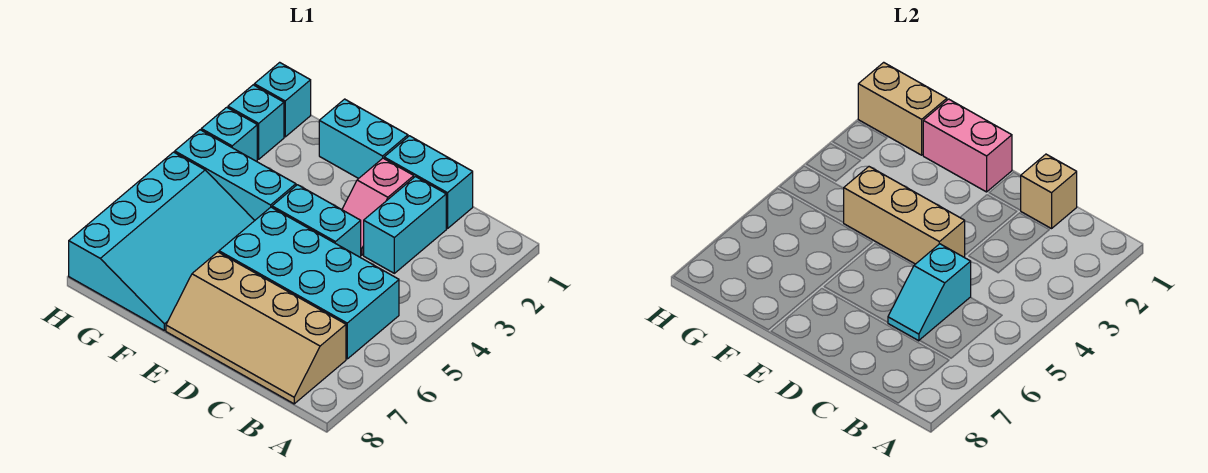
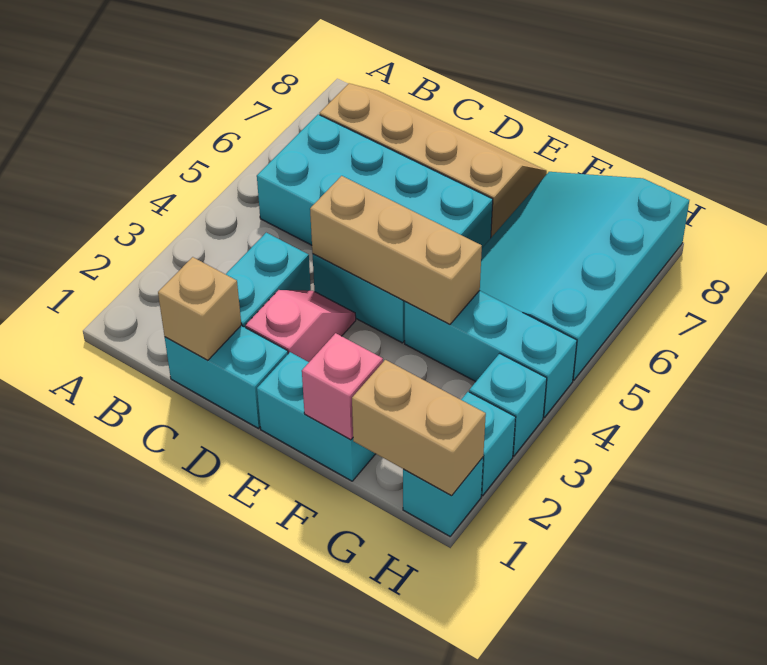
cyan 1x2 slope [888,244,971,341] -> none
pink 1x2 brick [923,99,1012,192] -> pink 1x1 brick [302,333,383,440]

